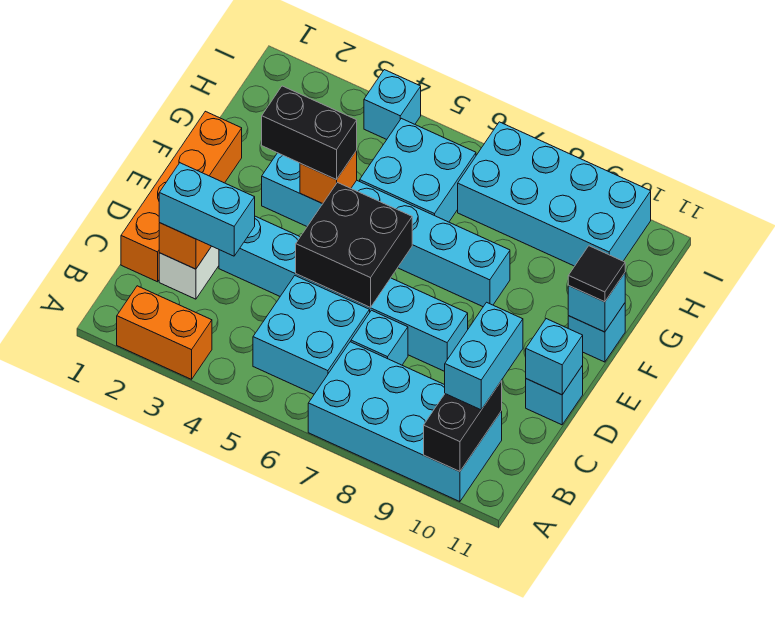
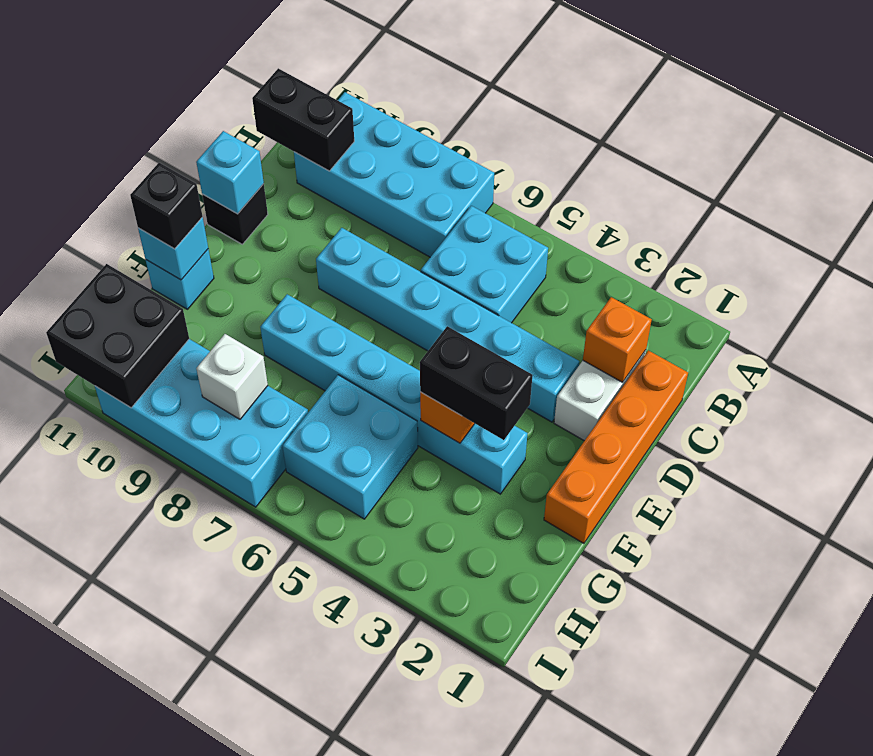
orange 1x2 brick [117,286,212,379] -> none
black 1x2 brick [424,381,502,472] -> black 1x2 brick turned to [252,68,354,171]
cyan 1x2 brick [445,302,523,410] -> none
cyan 1x2 brick [159,163,255,256] -> none
cyan 1x1 brick [351,310,408,365] -> none
black 2x2 brick [296,183,412,307] -> black 2x2 brick moved to [46,264,189,408]
cyan 1x1 brick [526,366,583,425] -> black 1x1 brick [202,184,268,244]
black 1x1 tile [568,246,625,302] -> black 1x1 brick [130,163,203,249]
none -> white 1x1 brick [196,334,268,419]
cyan 1x1 brick [364,70,421,139] -> none

